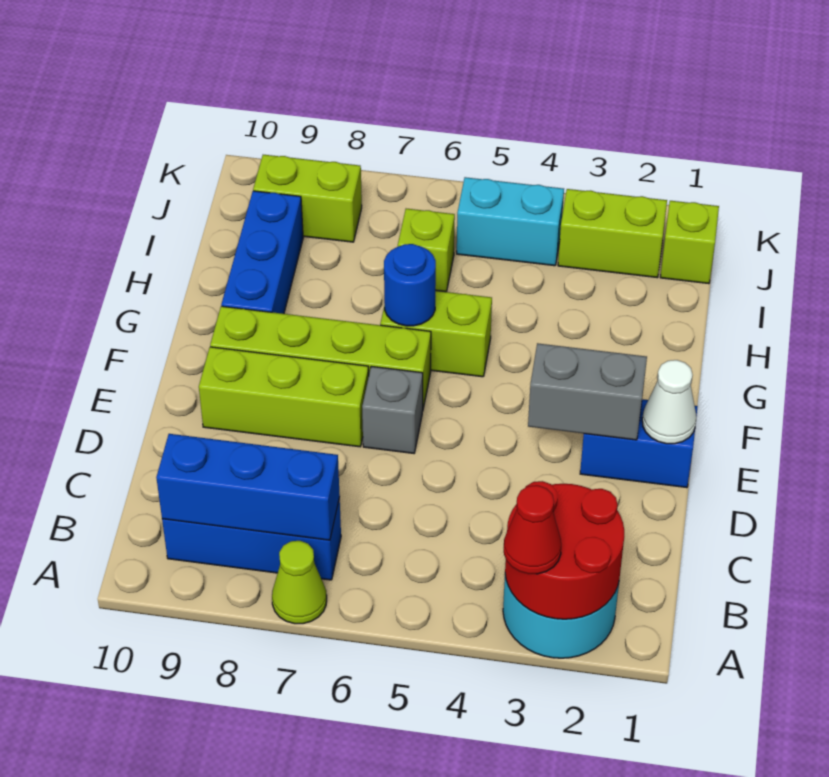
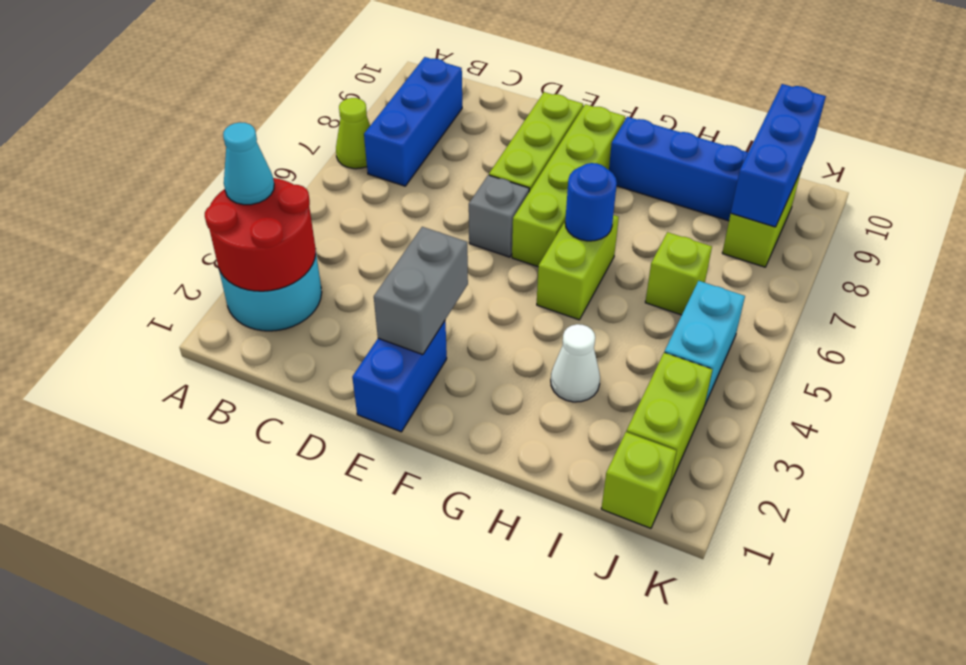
red 1x1 cone [504,485,561,574] -> cyan 1x1 cone [223,123,274,205]
blue 1x3 brick [156,434,340,540] -> blue 1x3 brick moved to [731,84,826,227]
white 1x1 cone [642,360,696,444] -> white 1x1 cone moved to [551,324,600,402]

